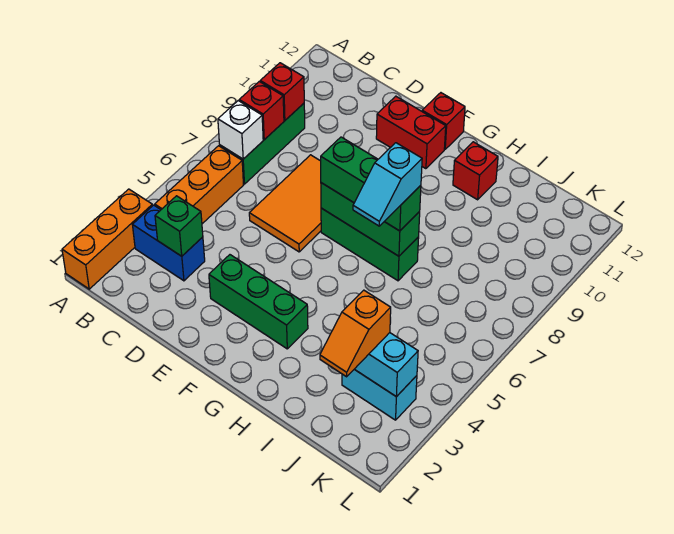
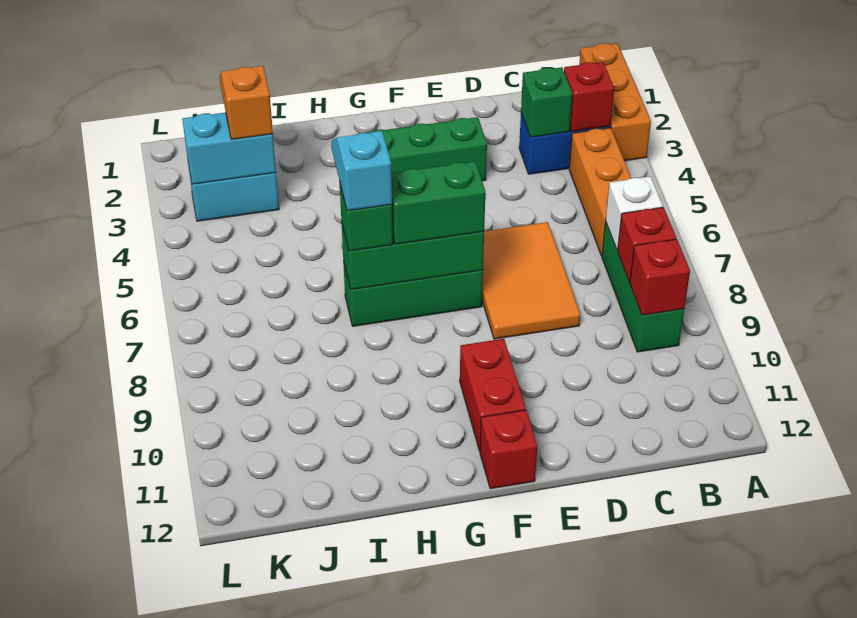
red 1x2 brick [376,96,446,169] -> red 1x2 brick turned to [460,339,526,451]
red 1x1 brick [453,142,498,200] -> red 1x1 brick moved to [564,62,614,131]

